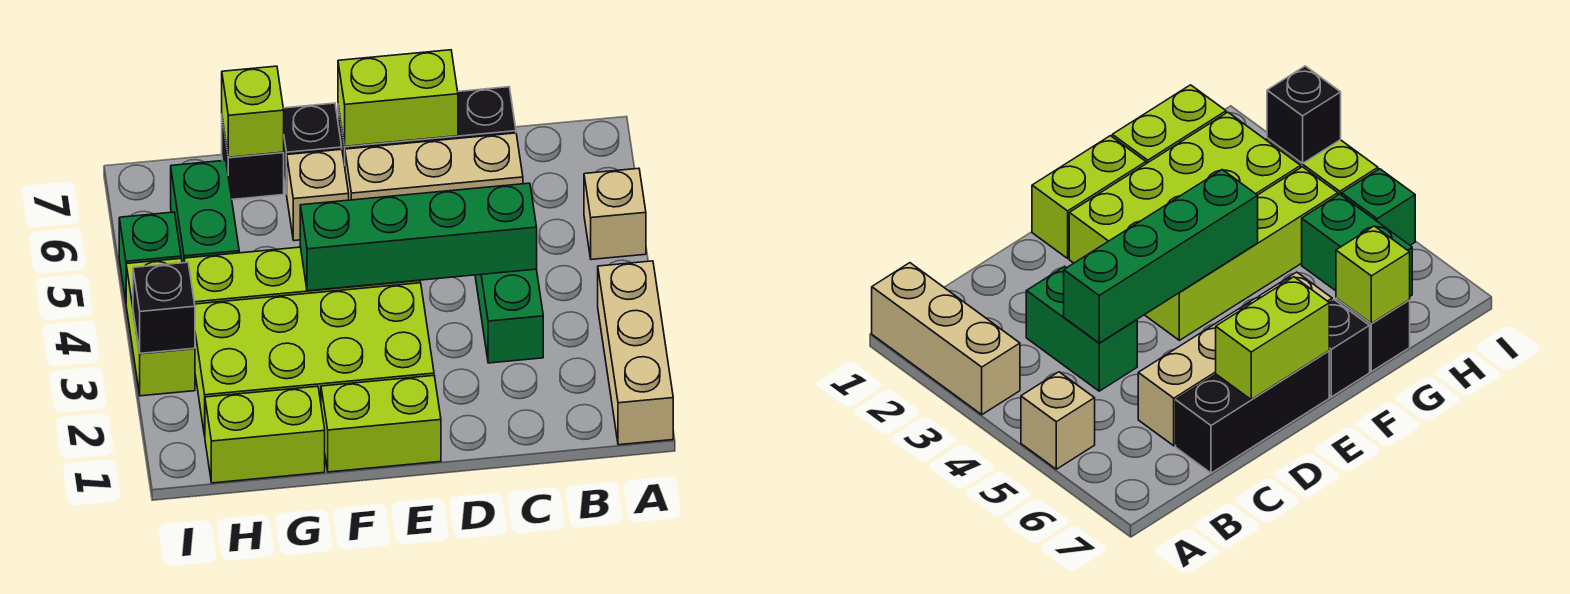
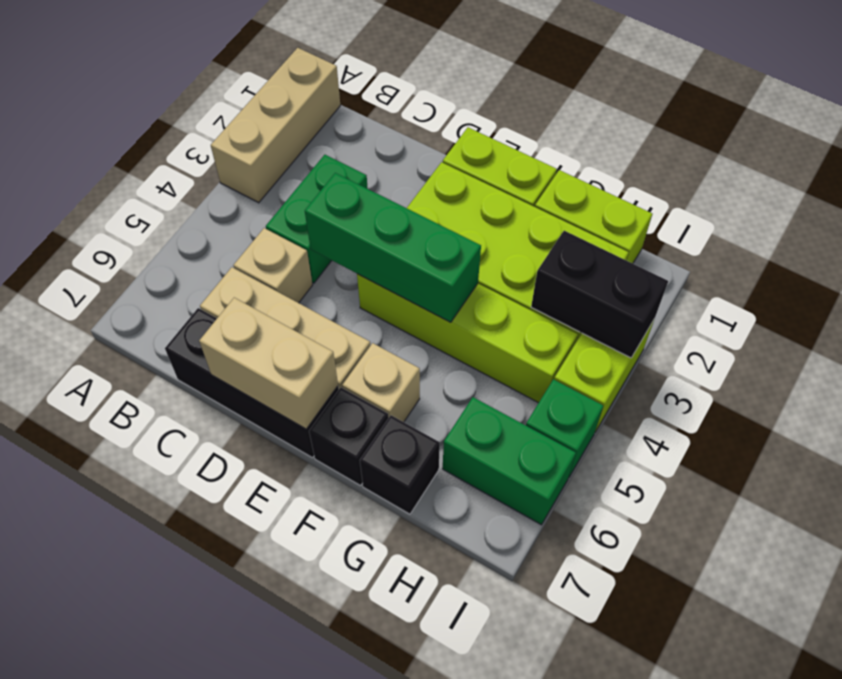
tan 1x1 brick [584,168,646,260] -> tan 1x1 brick moved to [234,228,312,303]
green 1x4 brick [300,183,537,291] -> green 1x3 brick [305,173,481,322]
lime 1x2 brick [338,50,458,146] -> tan 1x2 brick [199,298,338,429]
lime 1x1 brick [222,66,284,157] -> none
green 1x2 brick [171,160,239,263] -> green 1x2 brick turned to [443,397,576,525]
black 1x1 brick [133,262,195,353] -> black 1x2 brick [531,231,668,358]

